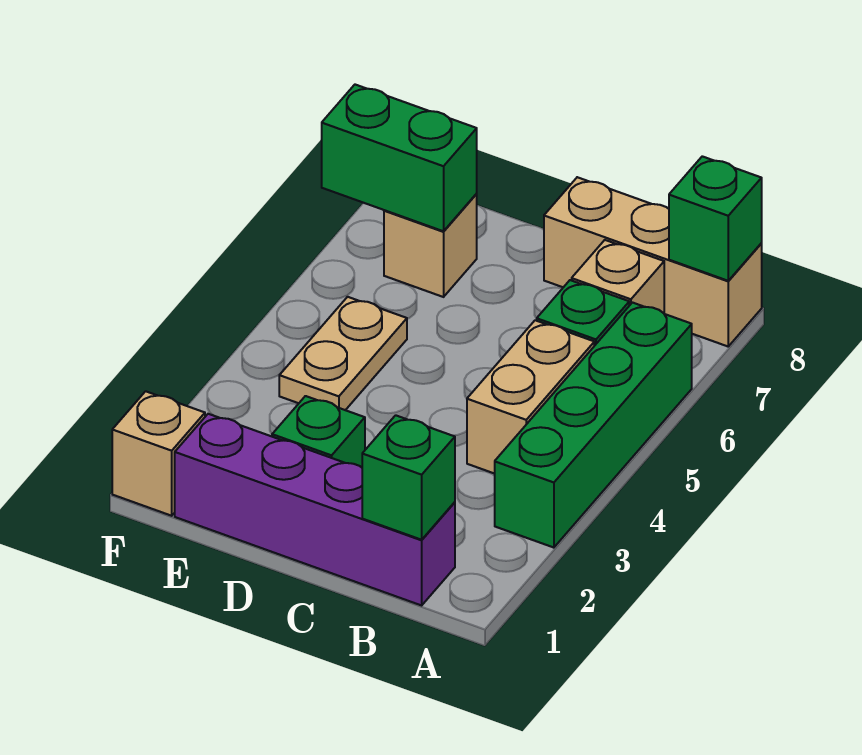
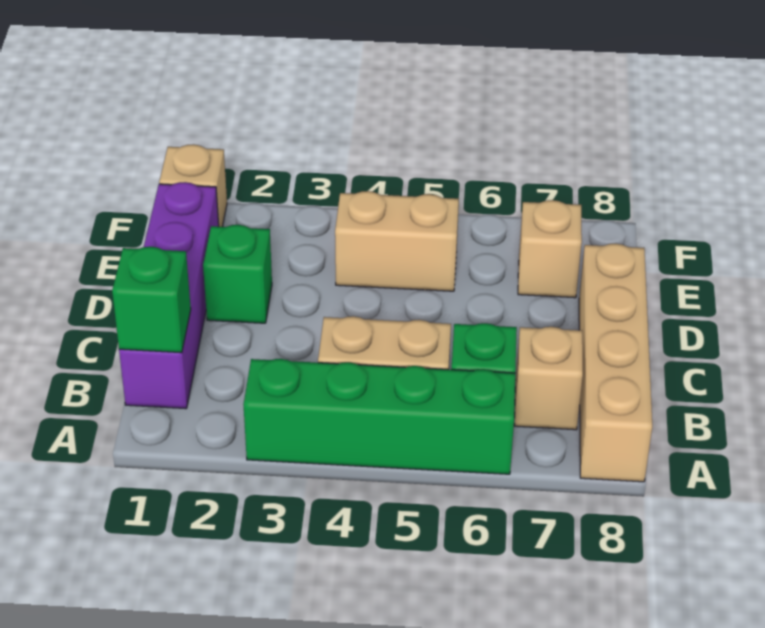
tan 1x3 brick [544,177,762,346] -> tan 1x4 brick [579,244,652,482]
green 1x1 brick [669,156,762,281] -> none
tan 1x2 plate [279,297,407,410] -> tan 1x2 brick [335,191,459,291]
green 1x2 brick [322,85,477,231] -> none

